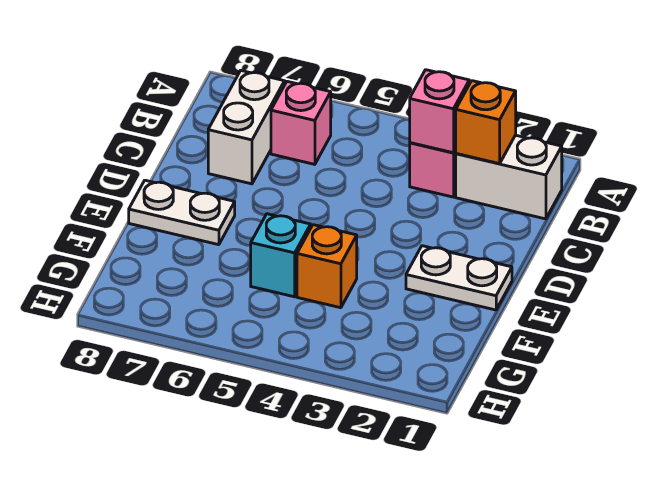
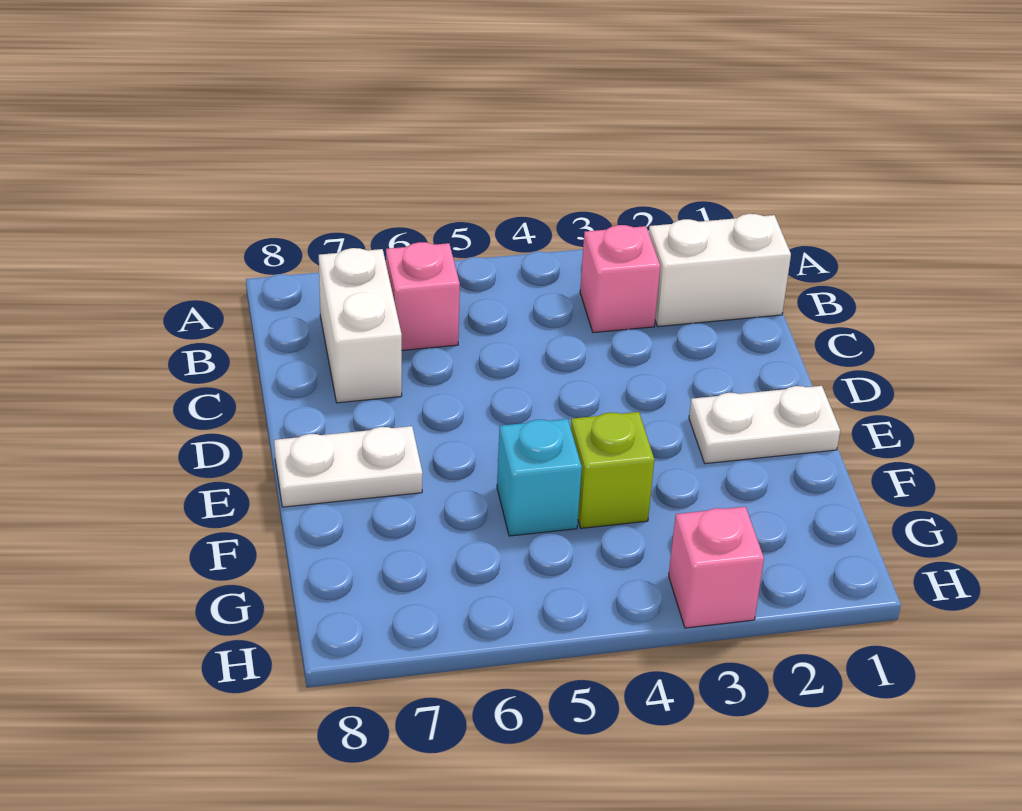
orange 1x1 brick [456,81,516,164] -> none
pink 1x1 brick [410,70,469,153] -> pink 1x1 brick moved to [669,507,764,628]
orange 1x1 brick [297,225,357,308] -> lime 1x1 brick [571,412,654,528]

